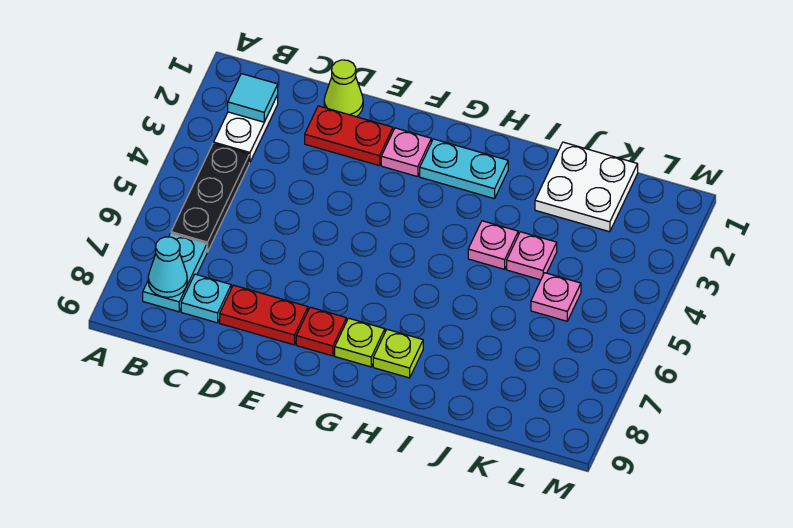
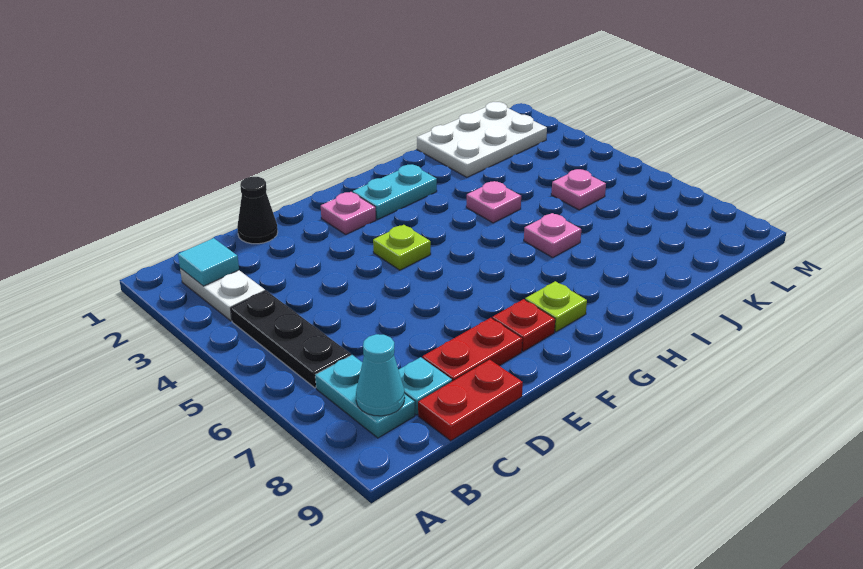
lime 1x1 cone [324,60,363,117] -> black 1x1 cone [237,177,278,244]
red 1x2 plate [305,106,393,165] -> red 1x2 plate moved to [418,360,523,441]
lime 1x1 plate [373,329,423,378] -> lime 1x1 plate moved to [373,225,431,270]
white 2x2 plate [535,142,638,232] -> white 2x3 plate [417,102,547,177]
pink 1x1 plate [507,232,557,280] -> pink 1x1 plate moved to [524,213,581,257]

